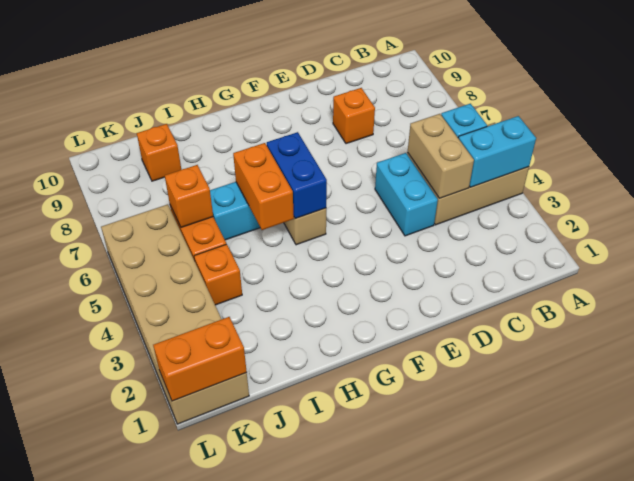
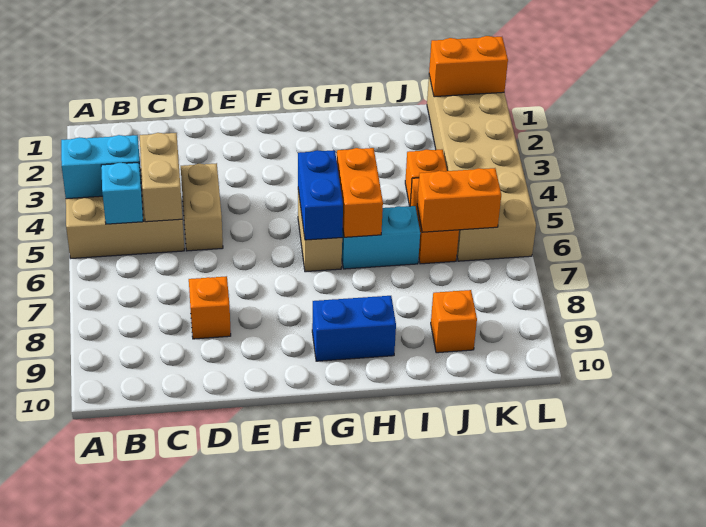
cyan 1x2 brick [375,153,438,236] -> tan 1x2 brick [181,163,223,251]
none -> blue 1x2 brick [312,296,396,361]
orange 1x1 brick [165,165,213,227] -> orange 1x2 brick [417,168,501,232]

